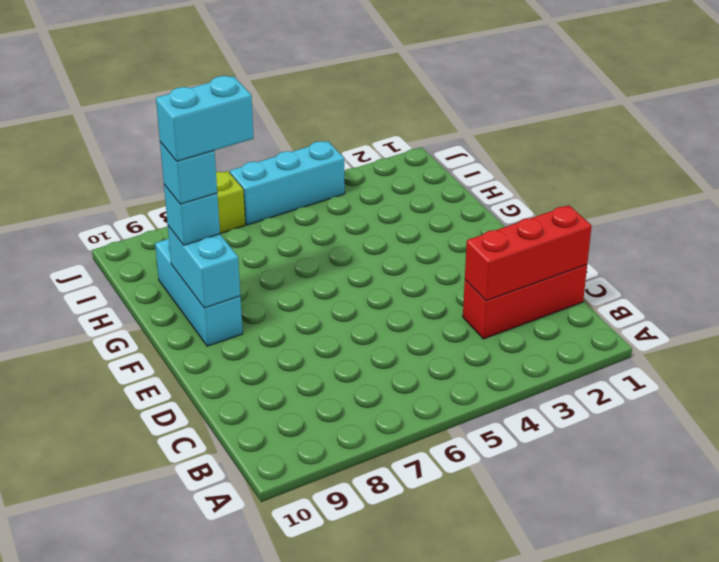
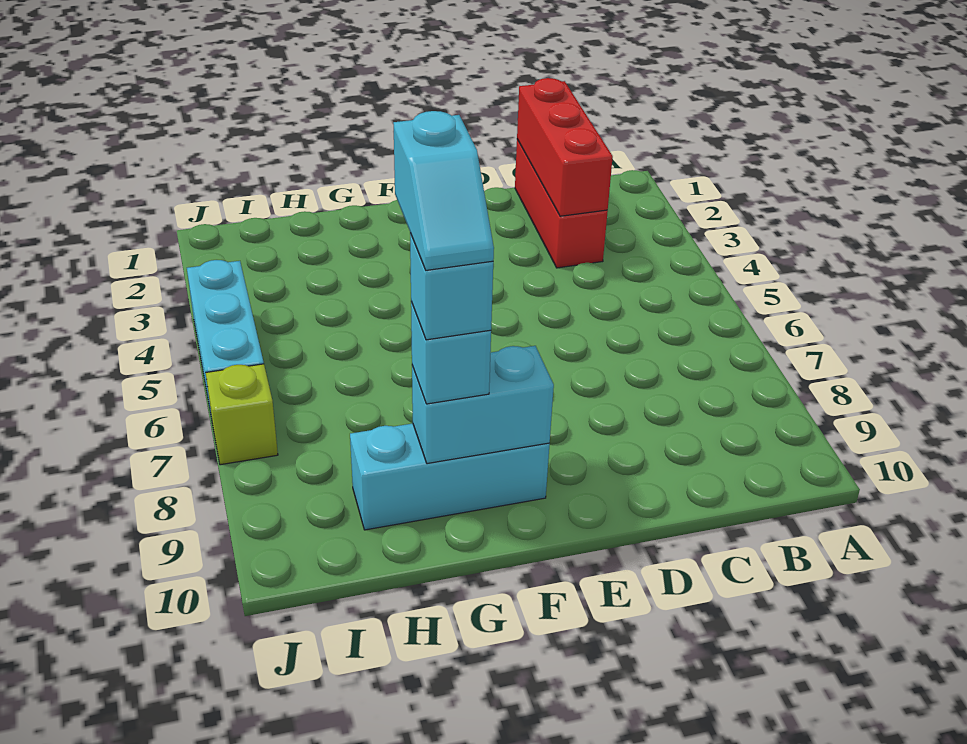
cyan 1x2 brick [156,76,254,161] -> cyan 1x2 slope [393,111,494,270]

